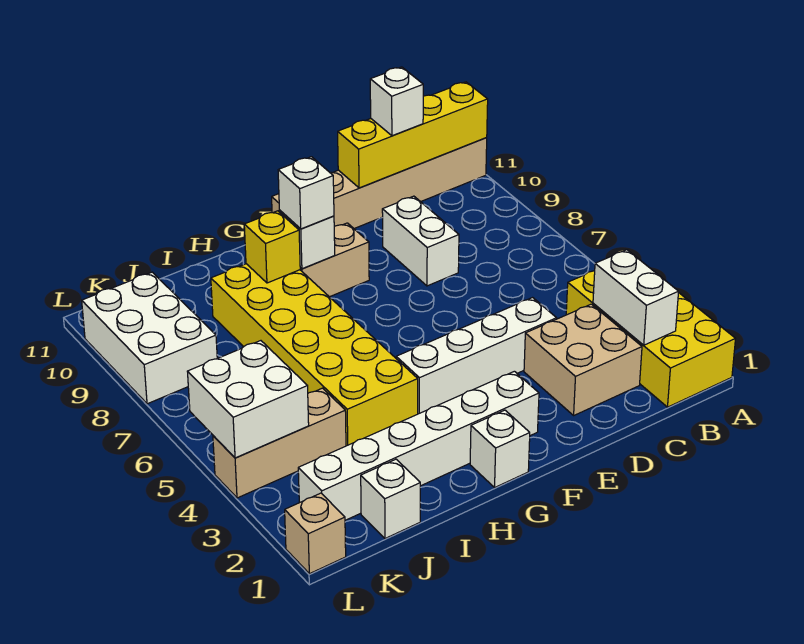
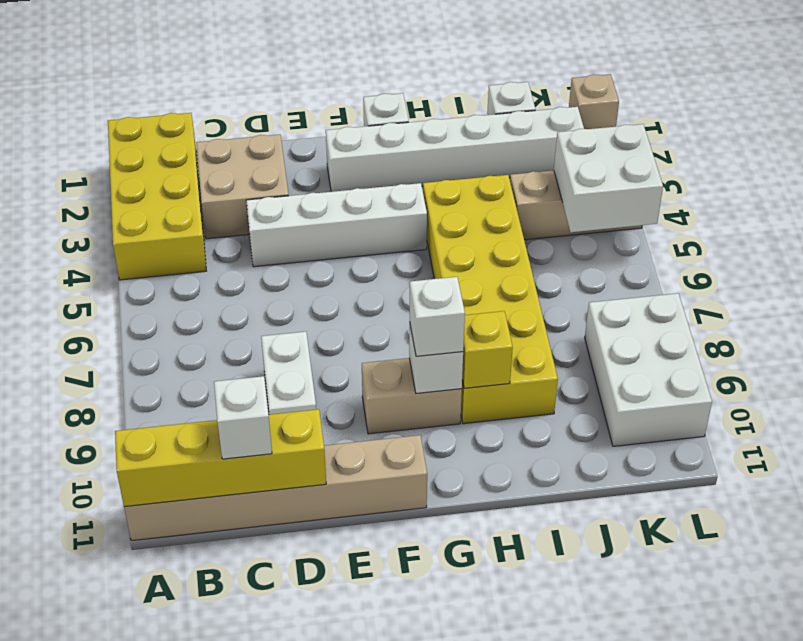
white 1x2 brick [593,250,679,345] -> none

